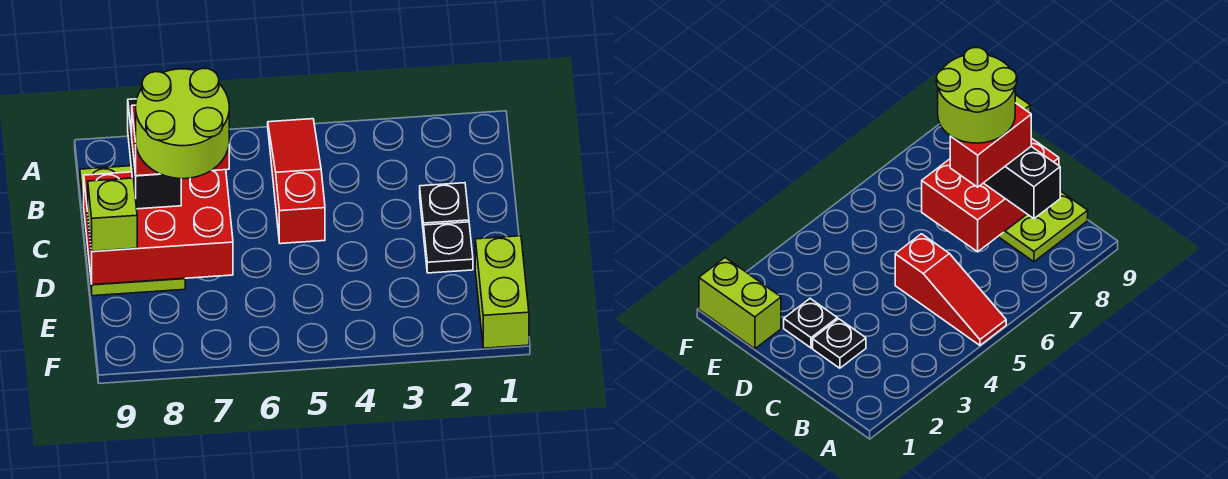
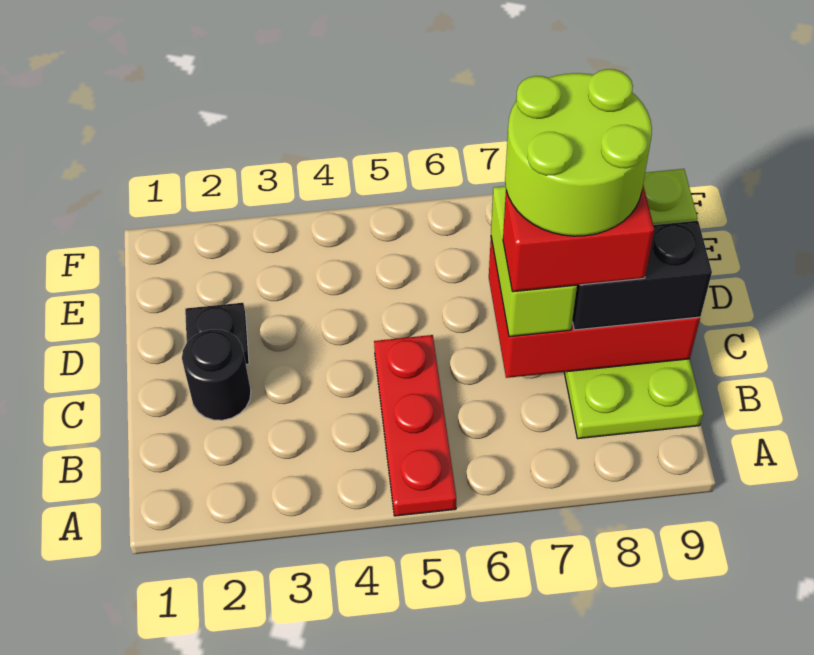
red 1x3 slope [268,119,325,244] -> red 1x3 plate [374,335,456,516]
black 1x2 brick [128,99,181,209] -> black 1x2 brick turned to [572,221,712,330]
black 1x1 plate [420,183,469,234] -> black 1x1 round brick [182,329,251,420]
lime 1x2 brick [475,236,529,348] -> lime 1x2 brick moved to [491,186,577,337]

